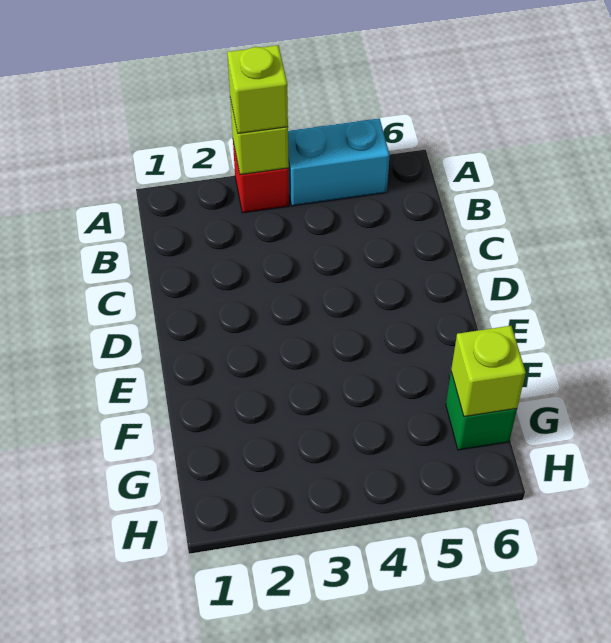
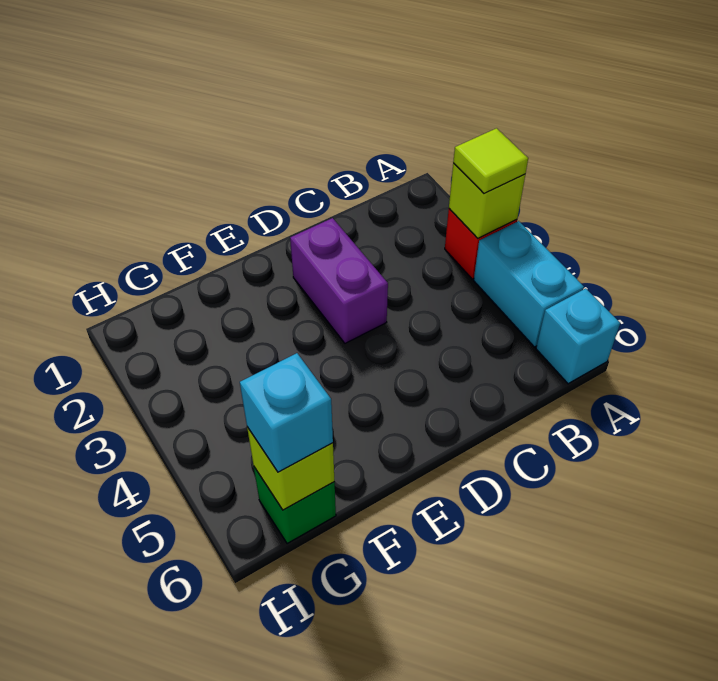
lime 1x1 brick [227,45,288,133] -> lime 1x1 tile [453,128,528,194]
none -> cyan 1x1 brick [536,288,620,384]
none -> purple 1x2 brick [290,218,388,343]
none -> cyan 1x1 brick [240,353,333,472]

